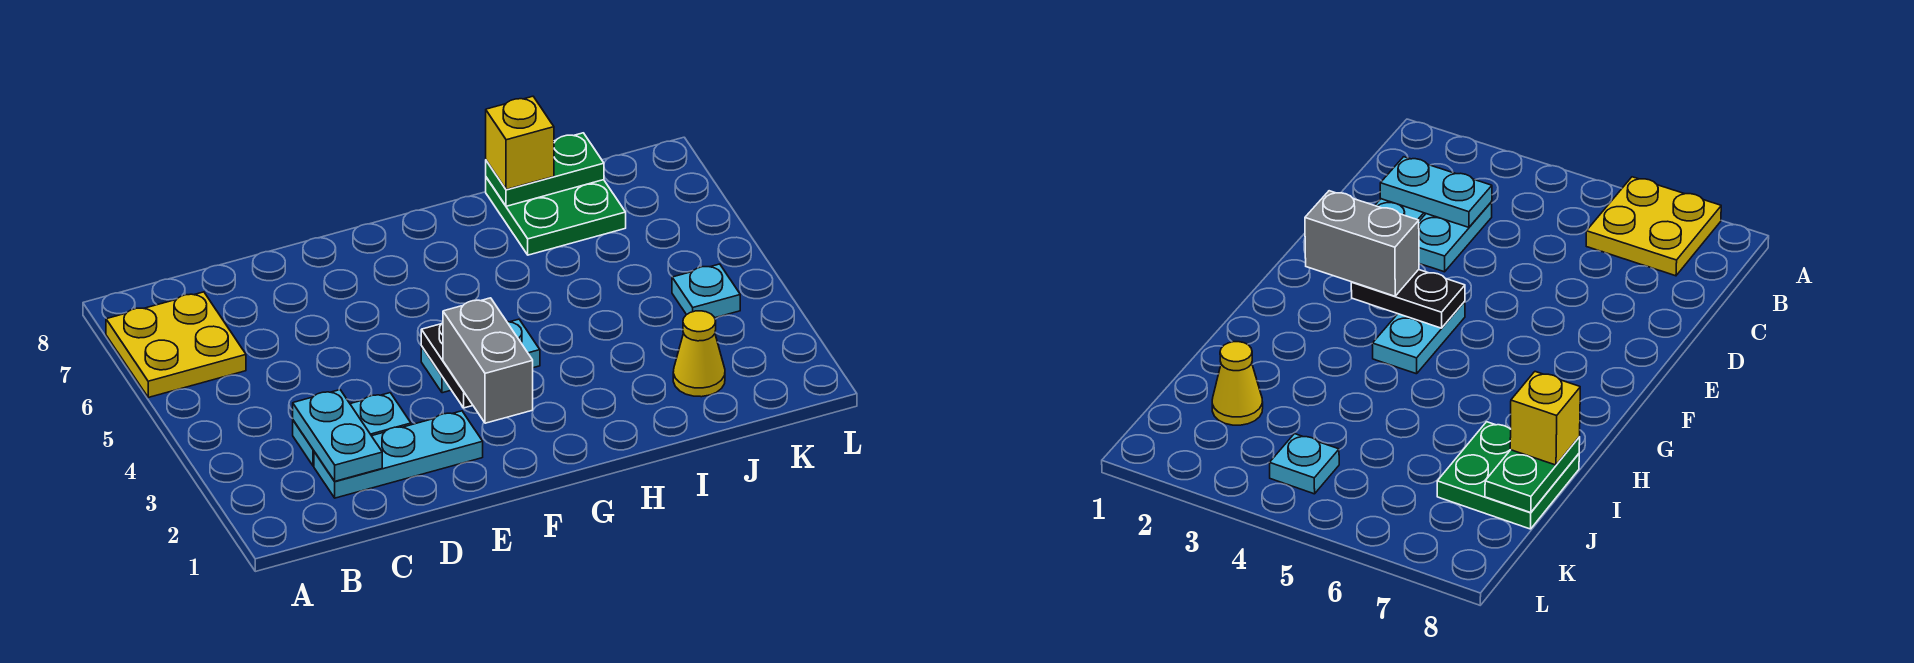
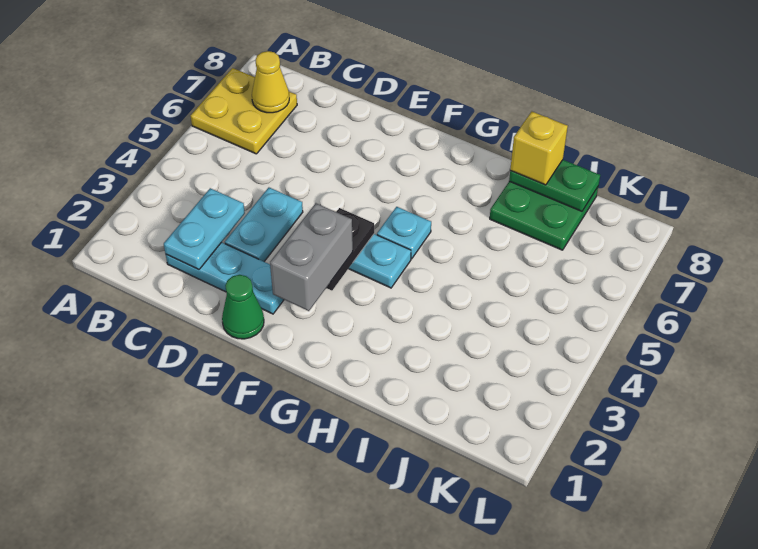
cyan 1x2 plate [293,393,411,466] -> cyan 1x2 plate turned to [225,188,303,261]
none -> green 1x1 cone [222,275,264,339]
yellow 1x1 cone [673,311,725,397] -> yellow 1x1 cone moved to [252,51,289,113]
cyan 1x1 plate [672,264,740,318] -> cyan 1x1 plate moved to [377,207,431,259]

